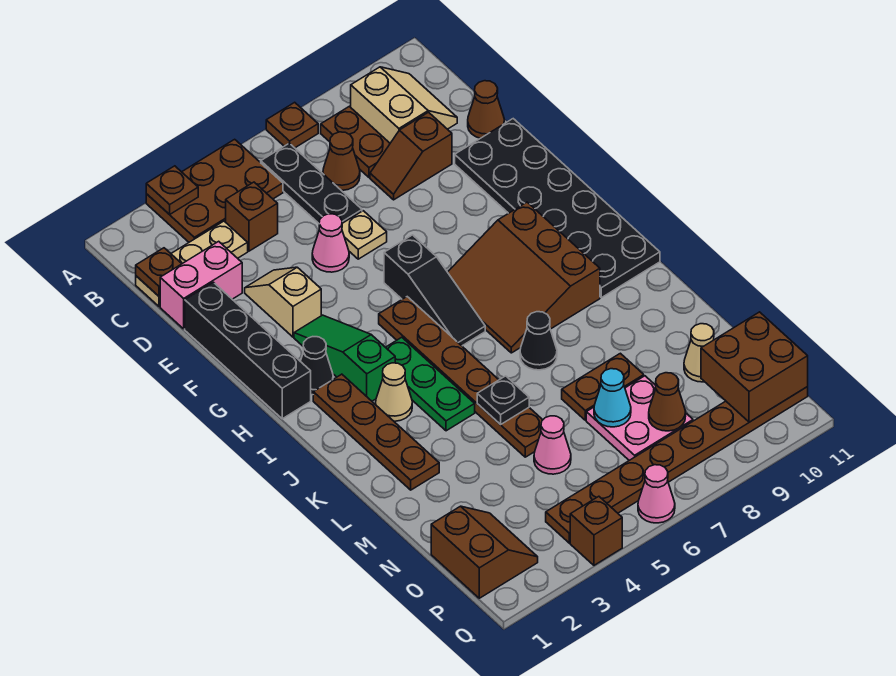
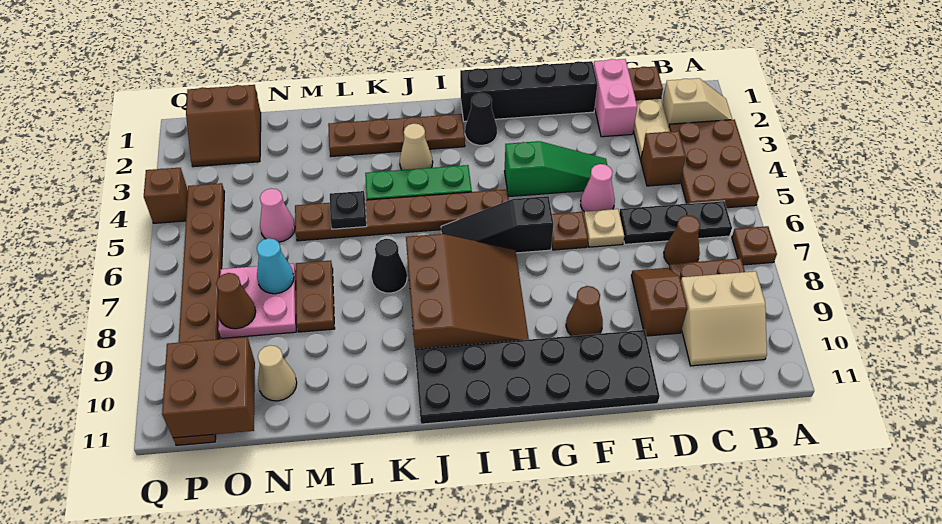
brown 1x1 plate [146,166,198,215] -> brown 1x1 plate moved to [552,212,588,250]
brown 1x1 cone [468,81,504,138] -> brown 1x1 cone moved to [566,286,603,336]
tan 1x2 slope [245,267,321,337] -> tan 1x2 slope moved to [662,78,733,126]
green 1x3 slope [294,315,395,401] -> green 1x3 slope moved to [505,141,607,197]
brown 3x3 slope [448,202,600,353] -> brown 3x3 slope turned to [406,234,529,349]
pink 1x1 cone [638,465,675,523] -> none

